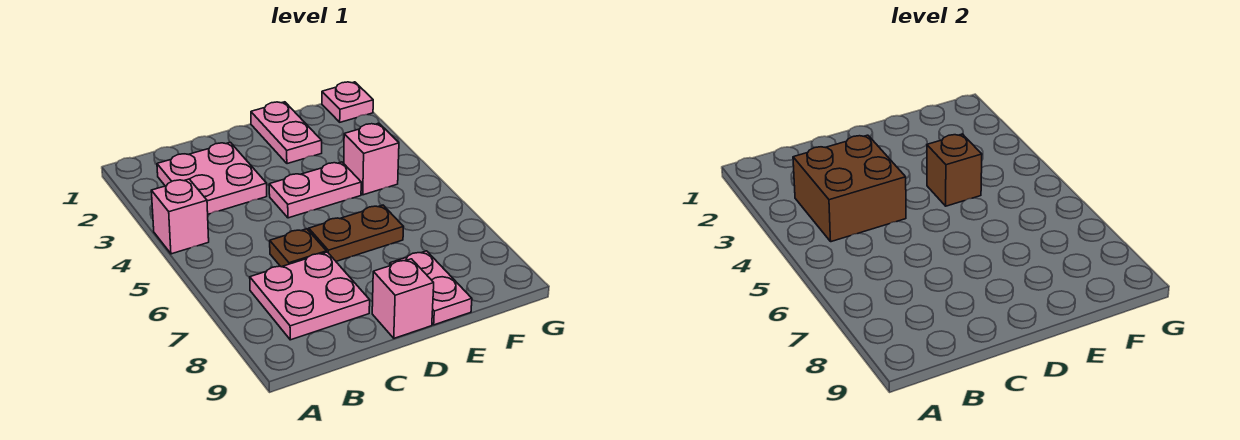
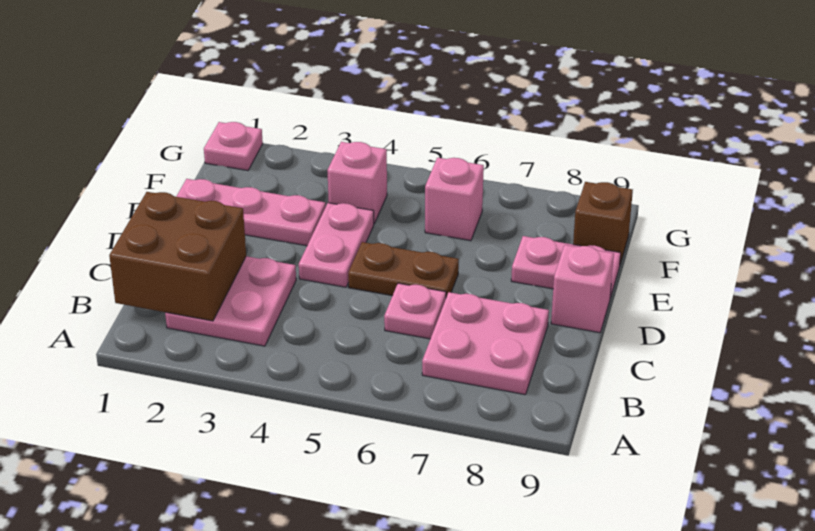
pink 1x1 brick [151,179,209,254] -> pink 1x1 brick moved to [425,158,484,241]
brown 2x2 brick [793,135,906,242] -> brown 2x2 brick moved to [109,192,246,321]
brown 1x1 plate [270,229,326,267] -> pink 1x1 plate [384,283,446,339]
brown 1x2 plate [309,205,403,261] -> brown 1x2 plate turned to [348,242,459,297]
pink 1x2 plate [251,102,322,164] -> pink 1x3 plate [176,179,326,246]
brown 1x1 brick [927,134,982,206] -> brown 1x1 brick moved to [573,182,633,264]

